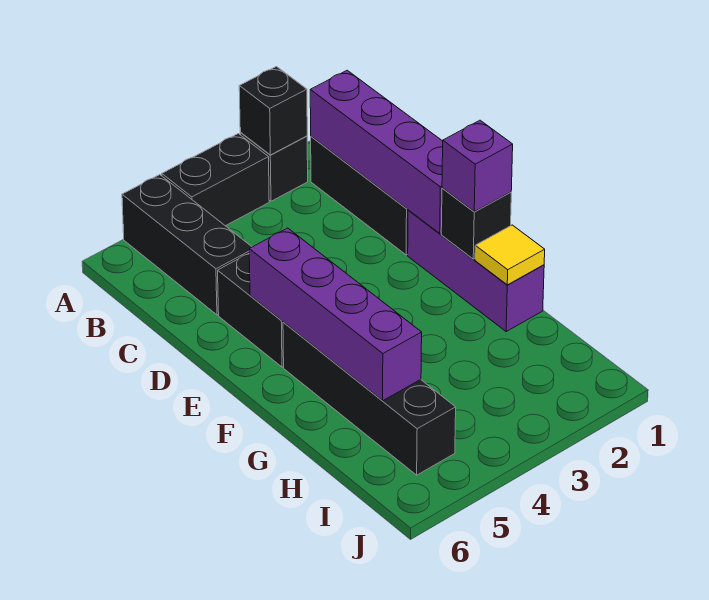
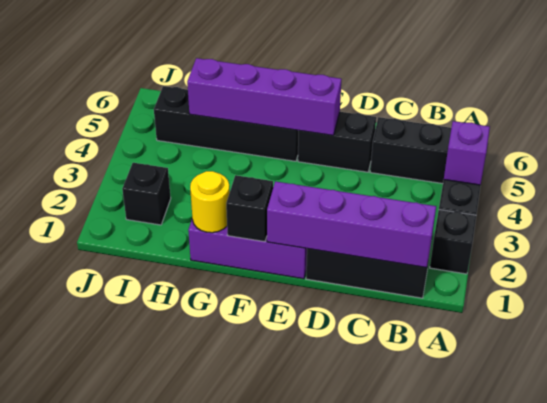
black 1x1 brick [239,67,307,155] -> black 1x1 brick moved to [122,163,171,225]
purple 1x1 brick [442,120,513,212] -> purple 1x1 brick moved to [444,121,490,185]
yellow 1x1 tile [475,225,545,285] -> yellow 1x1 round brick [190,171,230,233]

